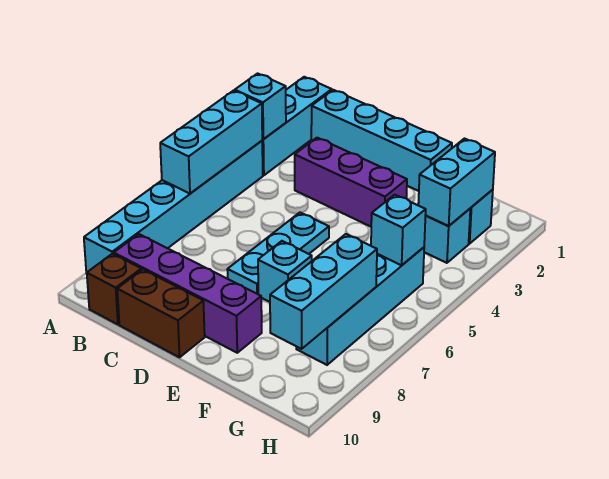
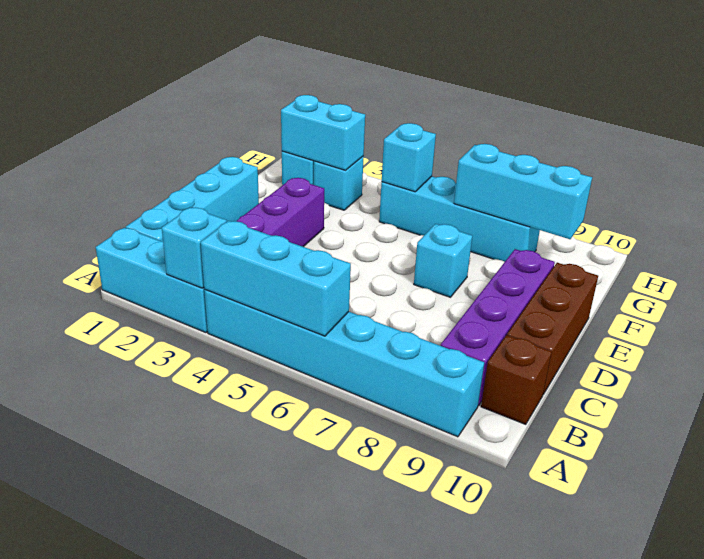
brown 1x2 brick [117,269,205,357] -> brown 1x3 brick [507,263,598,394]
cyan 1x3 plate [227,213,329,294] -> none

